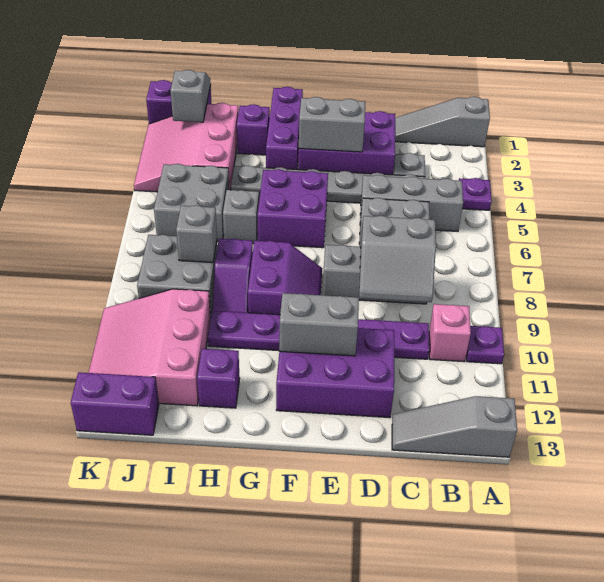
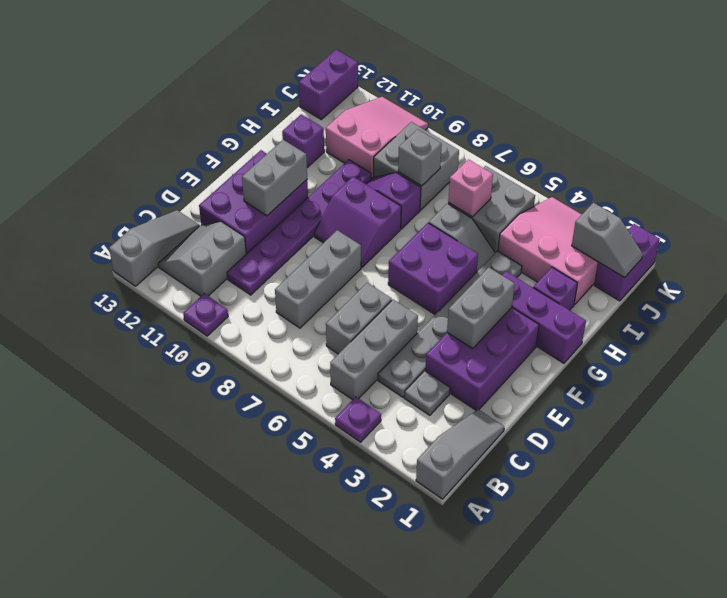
pink 1x1 brick [429,304,471,362] -> pink 1x1 brick moved to [448,160,493,217]
grey 2x2 slope [359,216,436,302] -> grey 2x2 slope moved to [158,221,246,296]
pink 3x3 slope [89,289,211,406] -> pink 2x3 slope [326,97,428,179]

